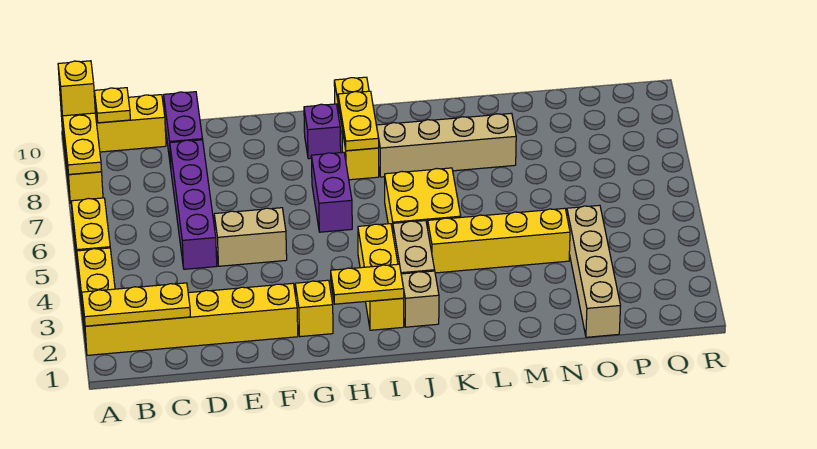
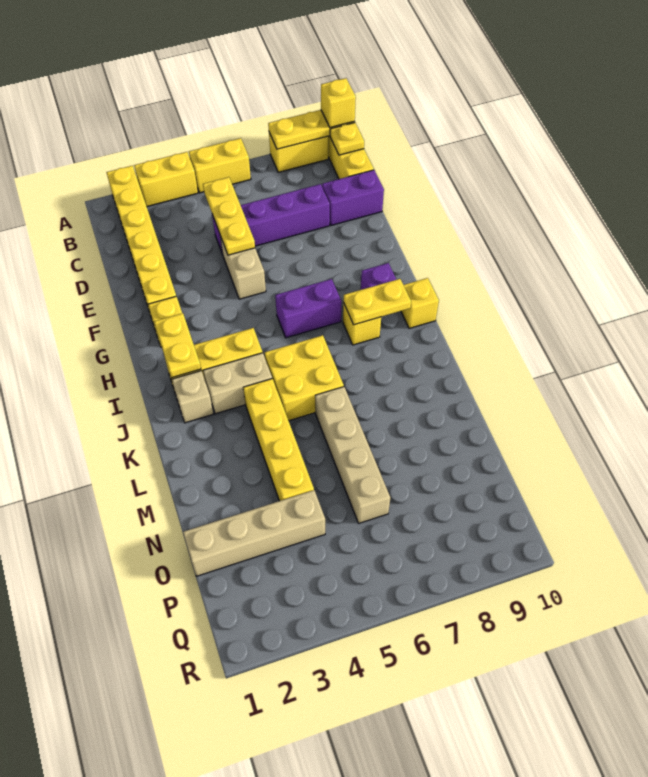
yellow 1x3 plate [82,283,190,326] -> yellow 1x3 plate moved to [203,177,255,255]
tan 1x4 brick [376,113,516,177] -> tan 1x4 brick moved to [315,387,390,523]

